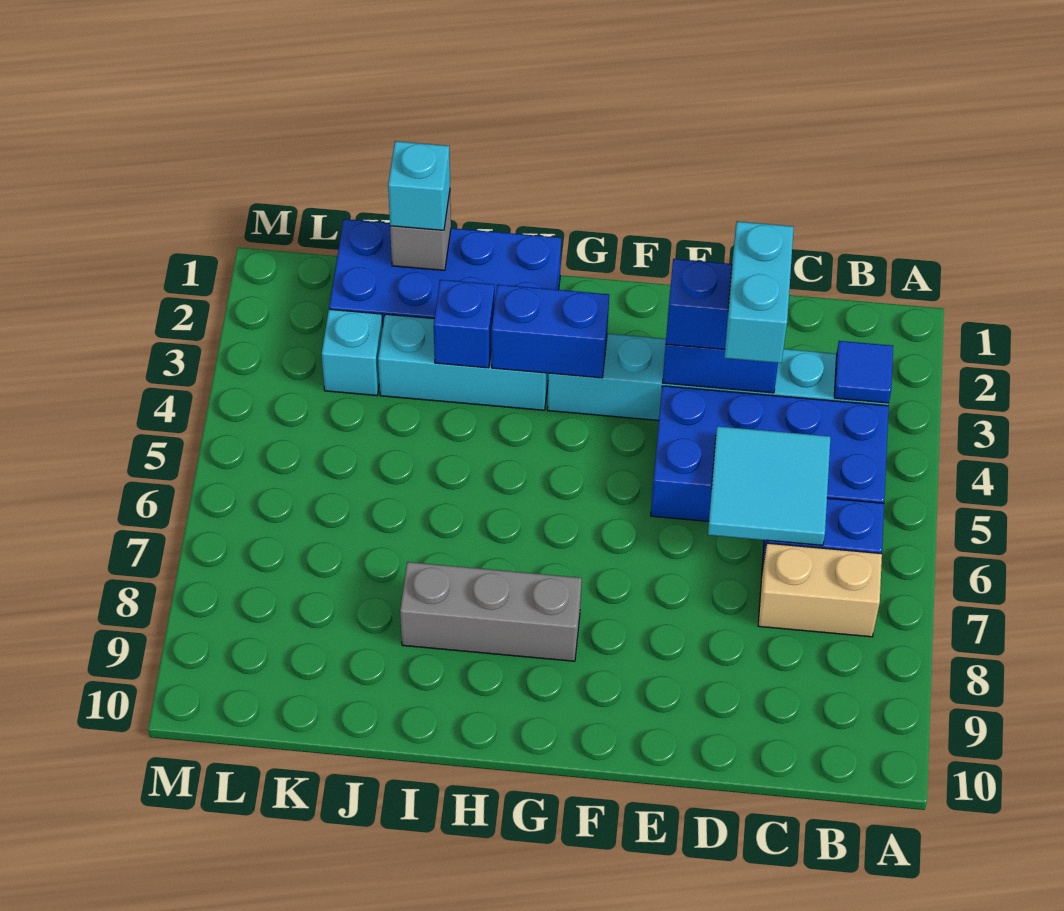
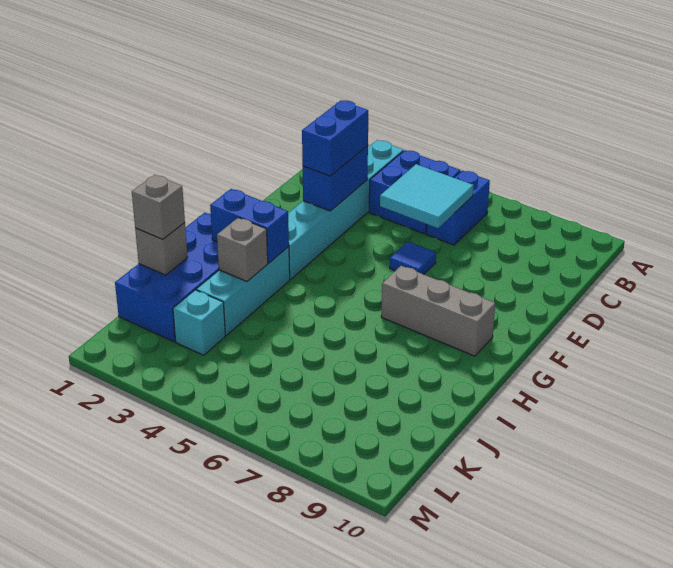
blue 1x1 tile [834,341,893,403] -> blue 1x1 tile moved to [390,242,436,274]
blue 2x4 brick [651,386,889,521] -> blue 2x2 brick [369,150,460,234]
tan 1x2 brick [758,543,882,637] -> none
cyan 1x2 brick [724,222,794,363] -> none
blue 1x2 brick [491,285,609,378] -> blue 1x2 brick turned to [210,189,289,263]
grey 1x3 brick [400,562,582,661] -> grey 1x3 brick turned to [381,266,495,356]
blue 1x1 brick [434,280,494,368] -> grey 1x1 brick [217,218,268,281]
cyan 1x1 brick [388,141,450,230] -> grey 1x1 brick [132,175,185,239]

